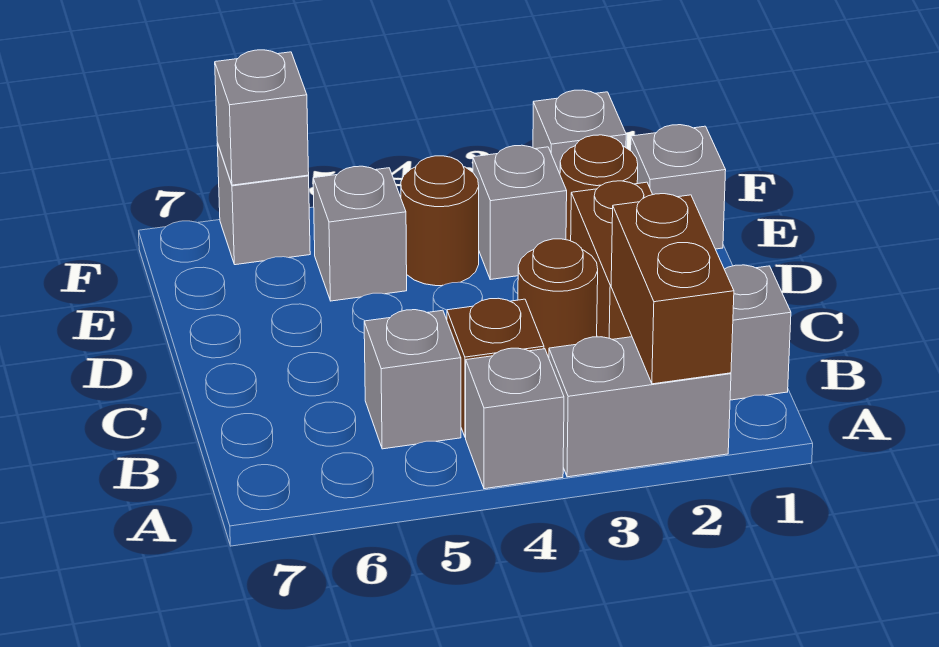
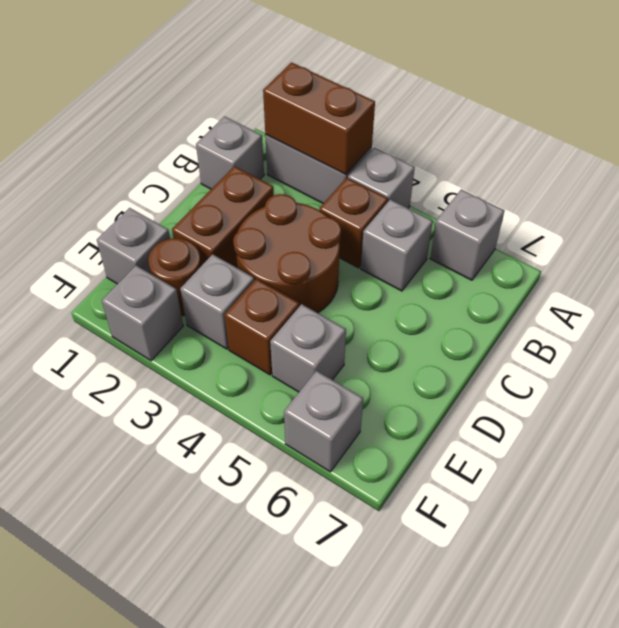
brown 1x2 brick [611,194,734,384] -> brown 1x2 brick turned to [263,62,375,175]
brown 1x1 round brick [518,239,598,358] -> brown 2x2 round brick [233,194,341,313]
brown 1x1 round brick [401,156,479,286] -> brown 1x1 brick [225,279,299,375]
grey 1x1 brick [215,50,309,185] -> grey 1x1 brick moved to [430,189,505,280]

